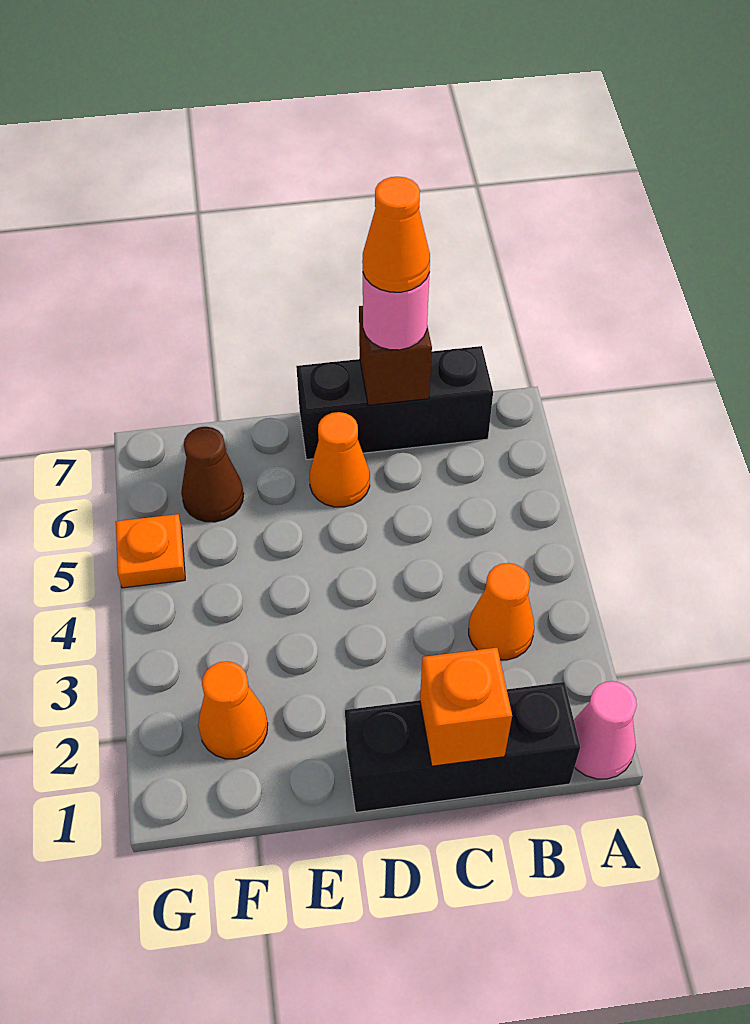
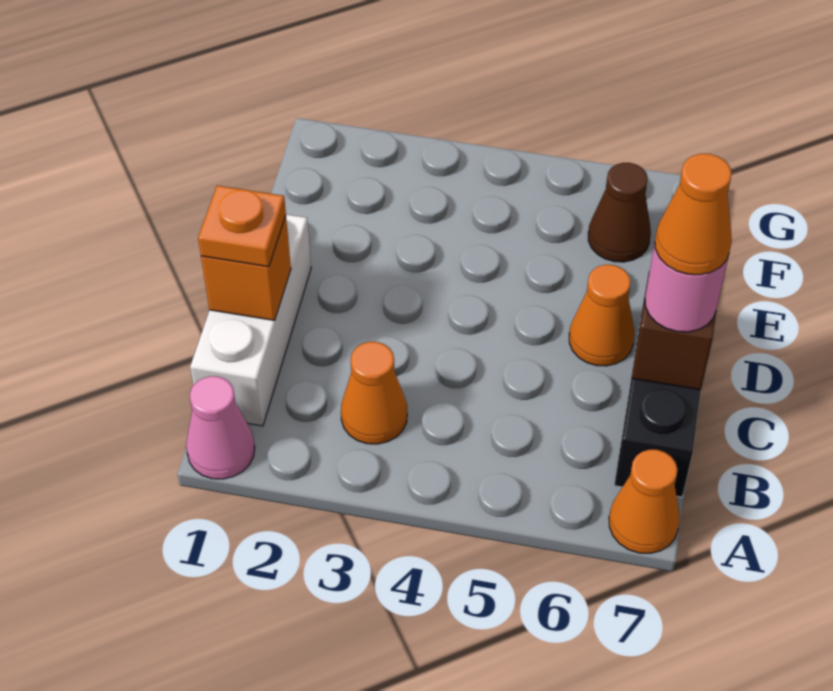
black 1x3 brick [345,682,580,812] -> white 1x3 brick [190,214,311,426]
orange 1x1 cone [198,661,268,759] -> orange 1x1 cone moved to [609,450,680,553]
orange 1x1 plate [116,514,185,588] -> orange 1x1 plate moved to [198,185,286,267]

